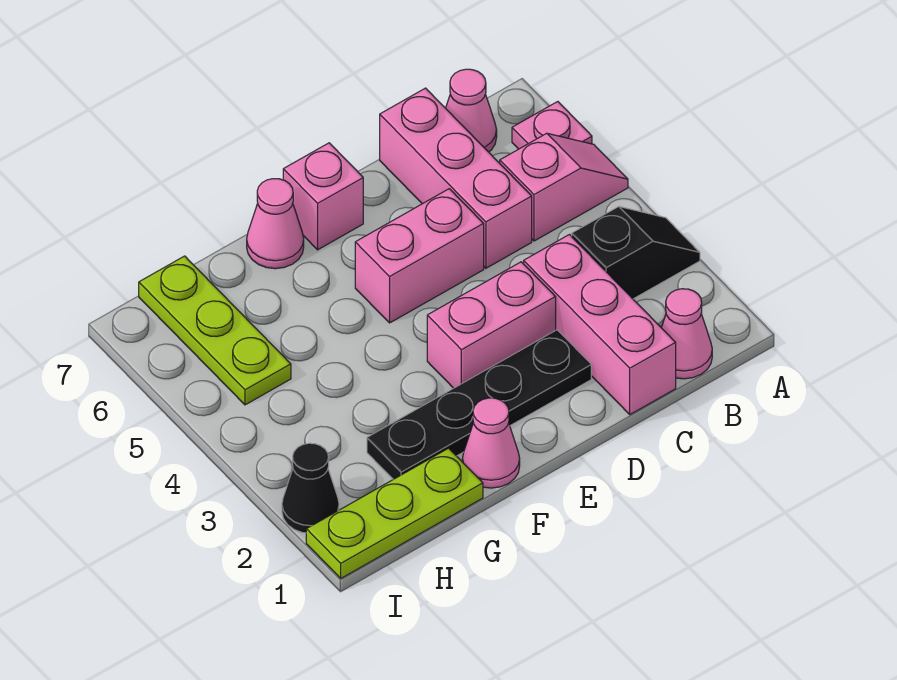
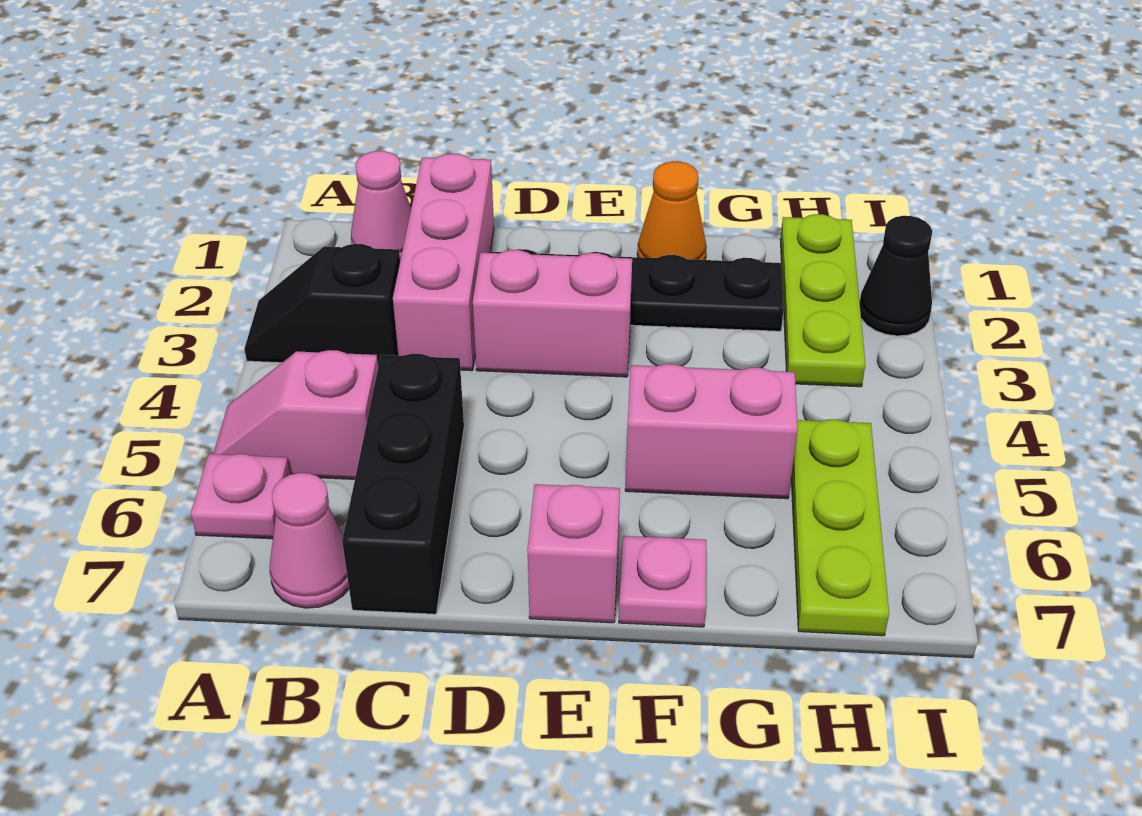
pink 1x3 brick [380,88,532,268] -> black 1x3 brick [342,354,464,614]
pink 1x2 brick [355,189,484,323] -> pink 1x2 brick moved to [625,364,798,499]
pink 1x1 cone [462,398,520,488] -> orange 1x1 cone [637,161,707,260]
pink 1x1 cone [247,179,304,269] -> pink 1x1 plate [619,536,706,627]
lime 1x3 plate [306,448,483,578] -> lime 1x3 plate turned to [780,214,865,387]

